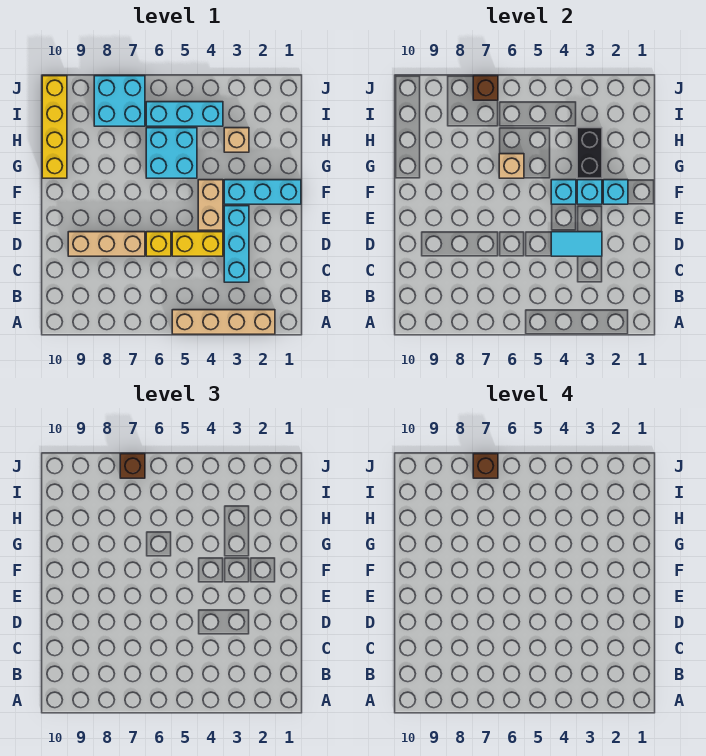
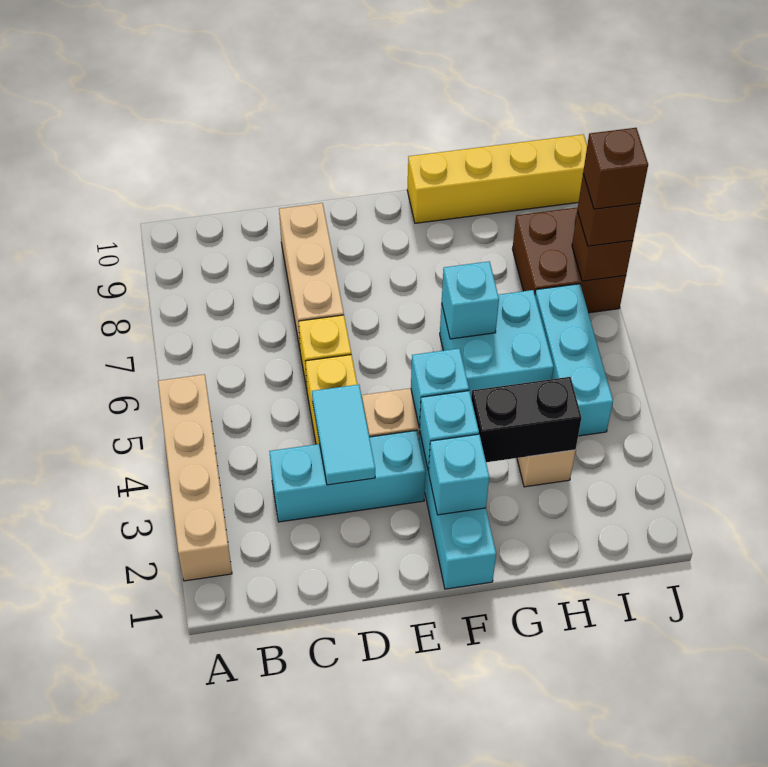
tan 1x1 brick [499,154,524,178] -> cyan 1x1 brick [442,261,499,339]
cyan 2x2 brick [94,76,145,126] -> brown 2x2 brick [513,207,626,313]

